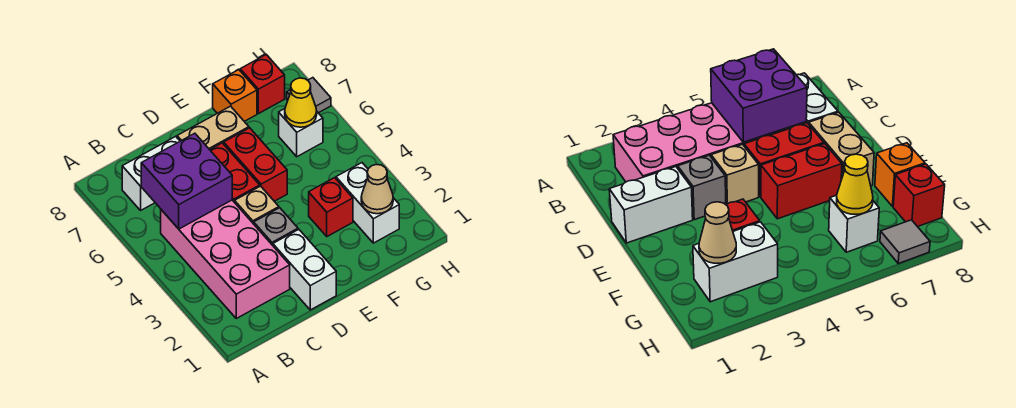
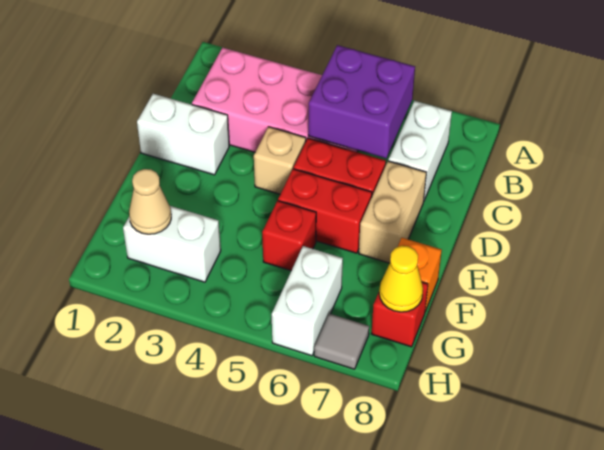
grey 1x1 brick [254,208,298,245] -> none
red 1x1 brick [309,178,353,236] -> red 1x1 brick moved to [262,201,316,271]
white 1x1 brick [279,109,323,157] -> white 1x2 brick [272,246,343,356]
yellow 1x1 cone [285,78,317,127] -> yellow 1x1 cone moved to [379,246,423,312]

